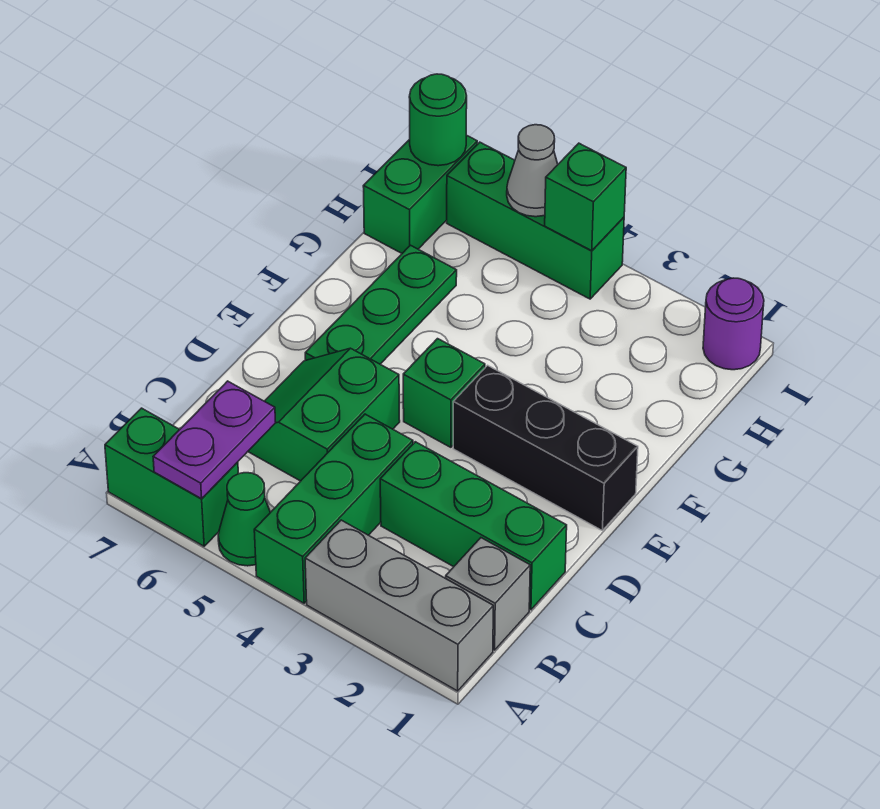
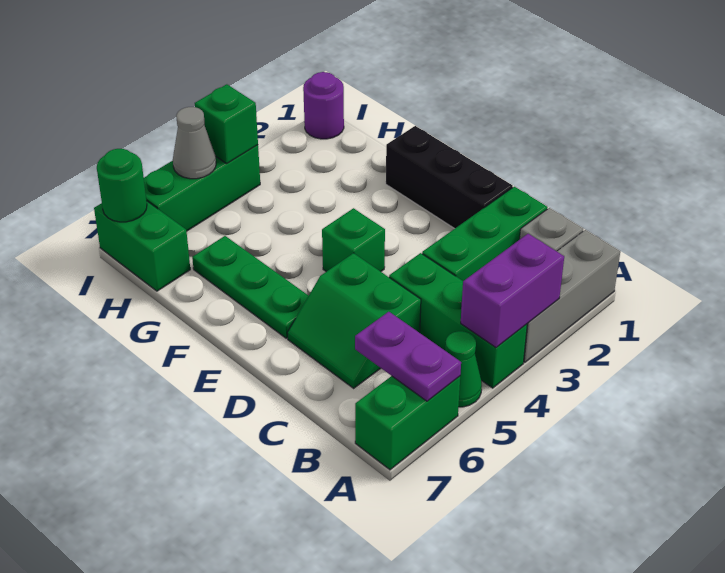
none -> purple 1x2 brick [461,234,564,348]
black 1x3 brick [453,365,638,530] -> black 1x3 brick turned to [386,126,513,229]

